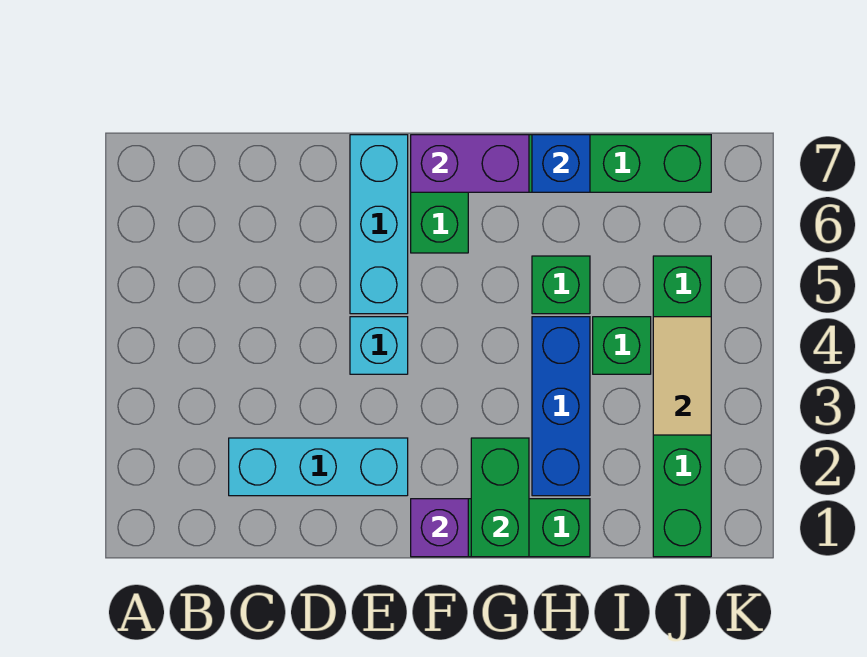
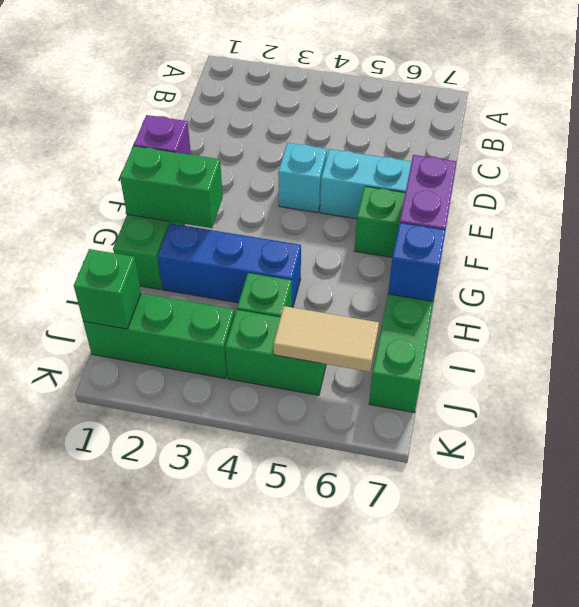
cyan 1x3 brick [229,438,408,496] -> none
green 1x1 brick [532,256,590,314] -> green 1x1 brick moved to [74,249,141,329]
tan 1x2 tile [653,317,711,435] -> tan 1x2 tile moved to [273,306,379,372]

